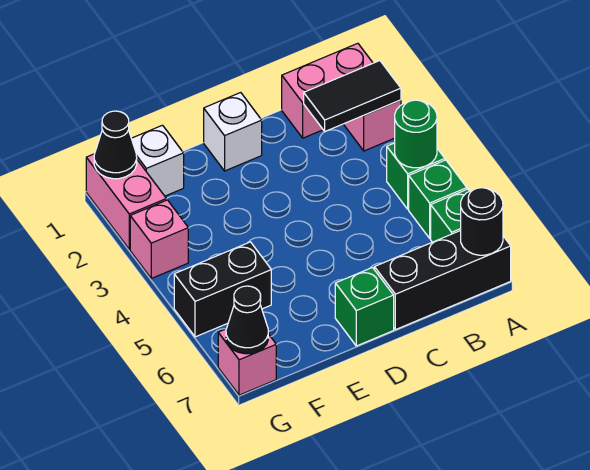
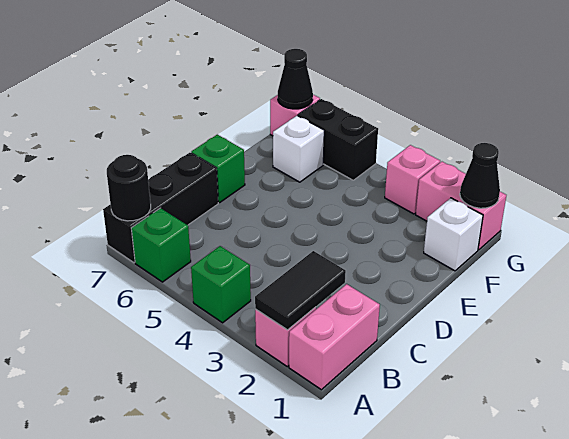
green 1x1 round brick [395,100,437,168] -> none
green 1x1 brick [409,160,467,238] -> none
white 1x1 brick [204,93,262,171] -> white 1x1 brick moved to [273,116,324,182]
black 1x2 brick [174,242,271,337] -> black 1x2 brick turned to [298,99,378,180]

